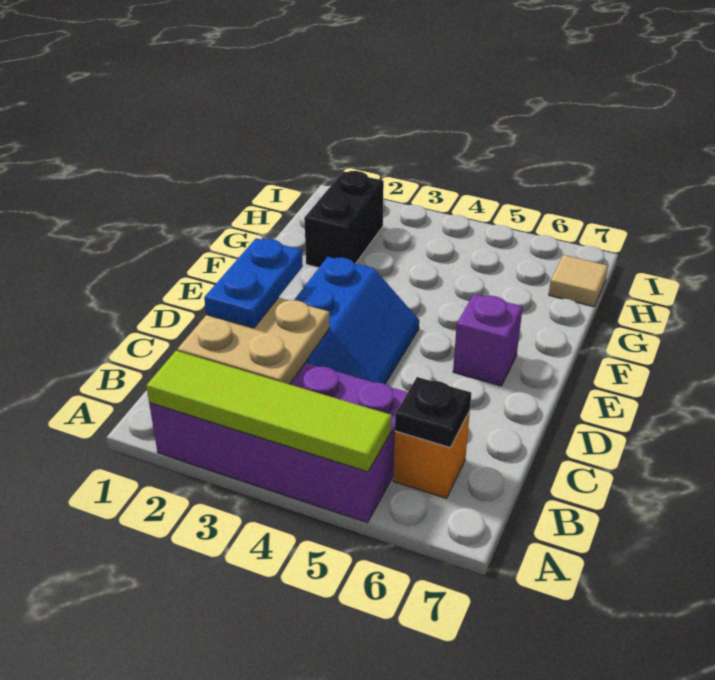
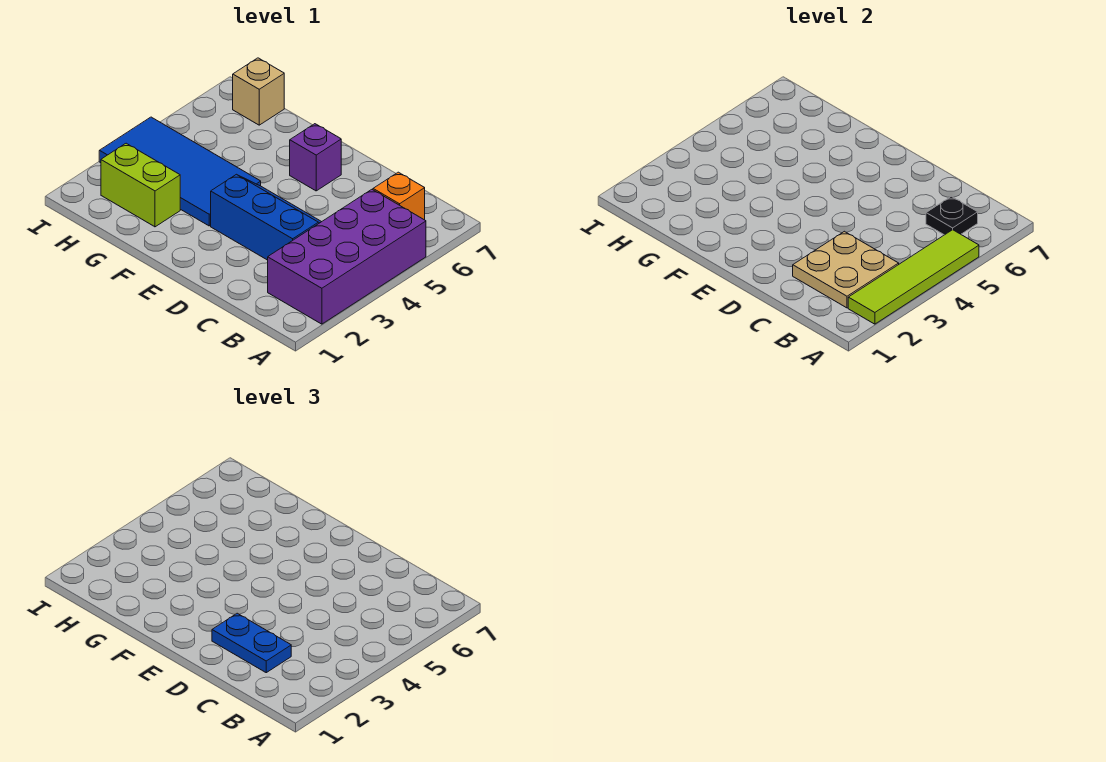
none -> blue 2x4 tile [99,117,261,226]
black 1x2 brick [304,171,384,267] -> lime 1x2 brick [101,143,180,227]
tan 1x1 tile [549,255,608,307] -> tan 1x1 brick [233,58,284,125]

